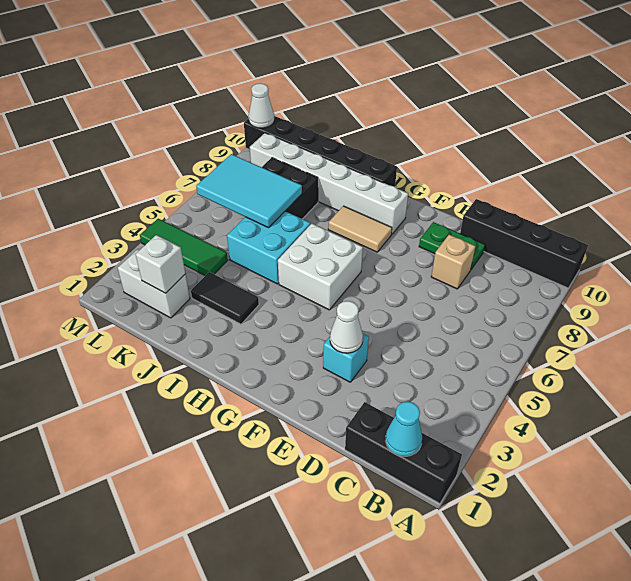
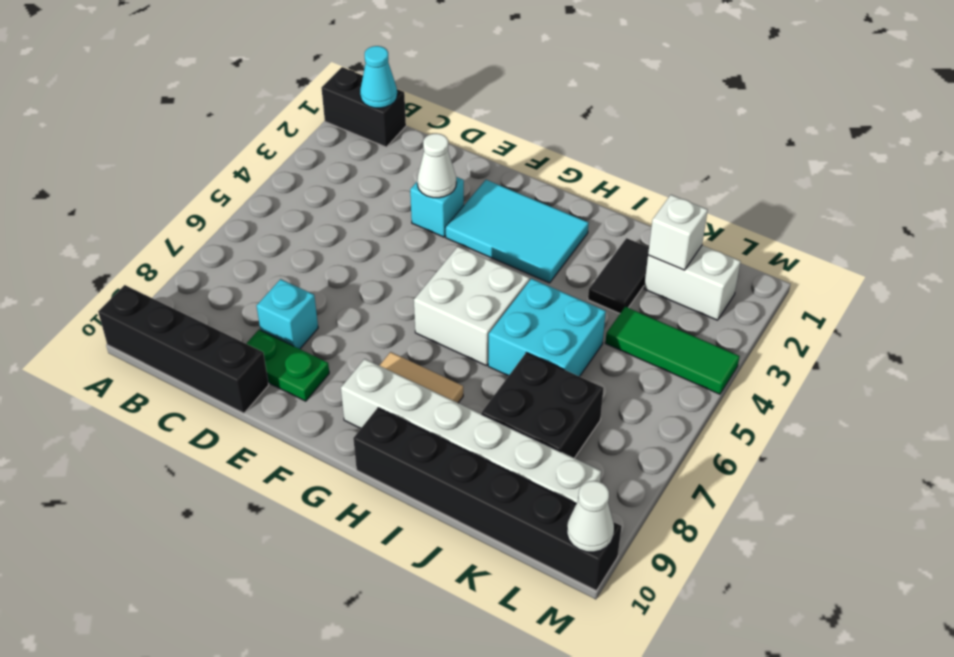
black 1x3 brick [345,402,462,503] -> black 1x2 brick [322,67,406,147]
tan 1x1 brick [431,235,476,289] -> cyan 1x1 brick [257,279,318,349]
black 1x2 tile [191,272,259,324] -> black 1x2 tile turned to [588,238,649,314]
cyan 2x3 tile [196,154,302,228] -> cyan 2x3 tile moved to [445,180,589,283]

